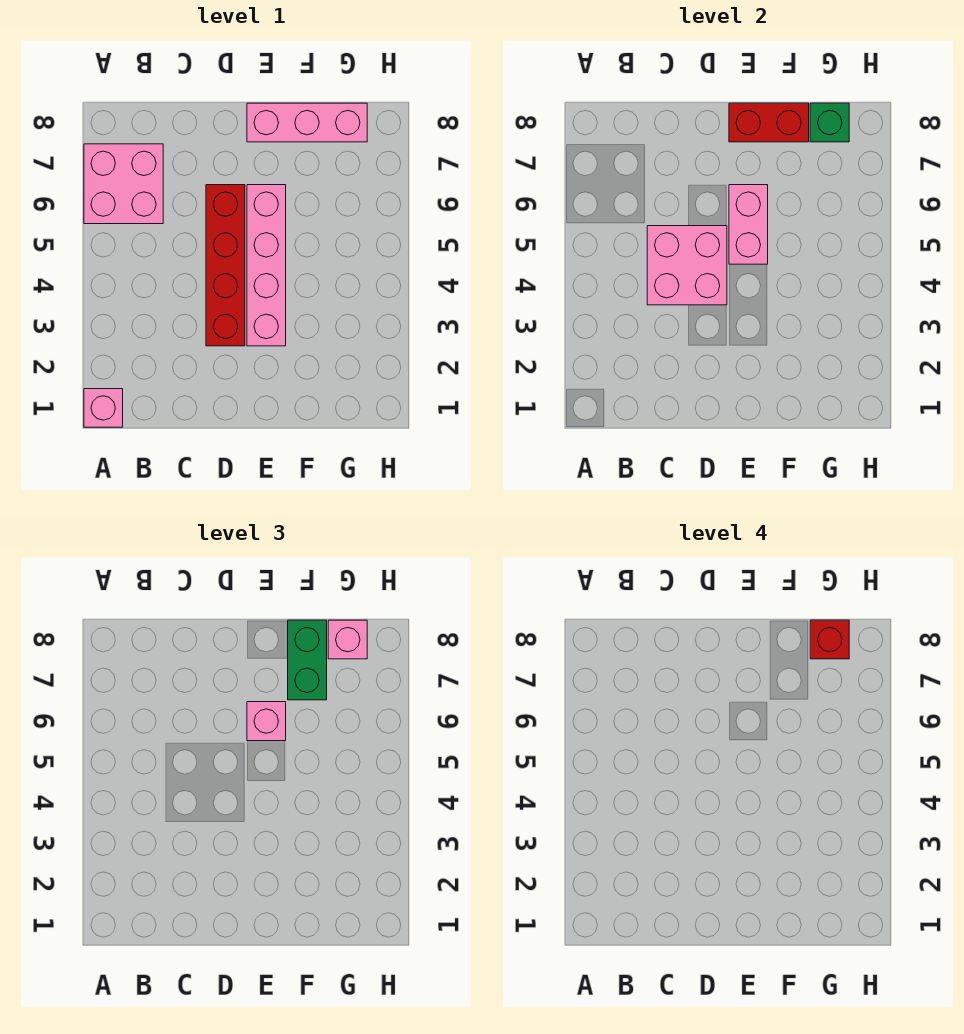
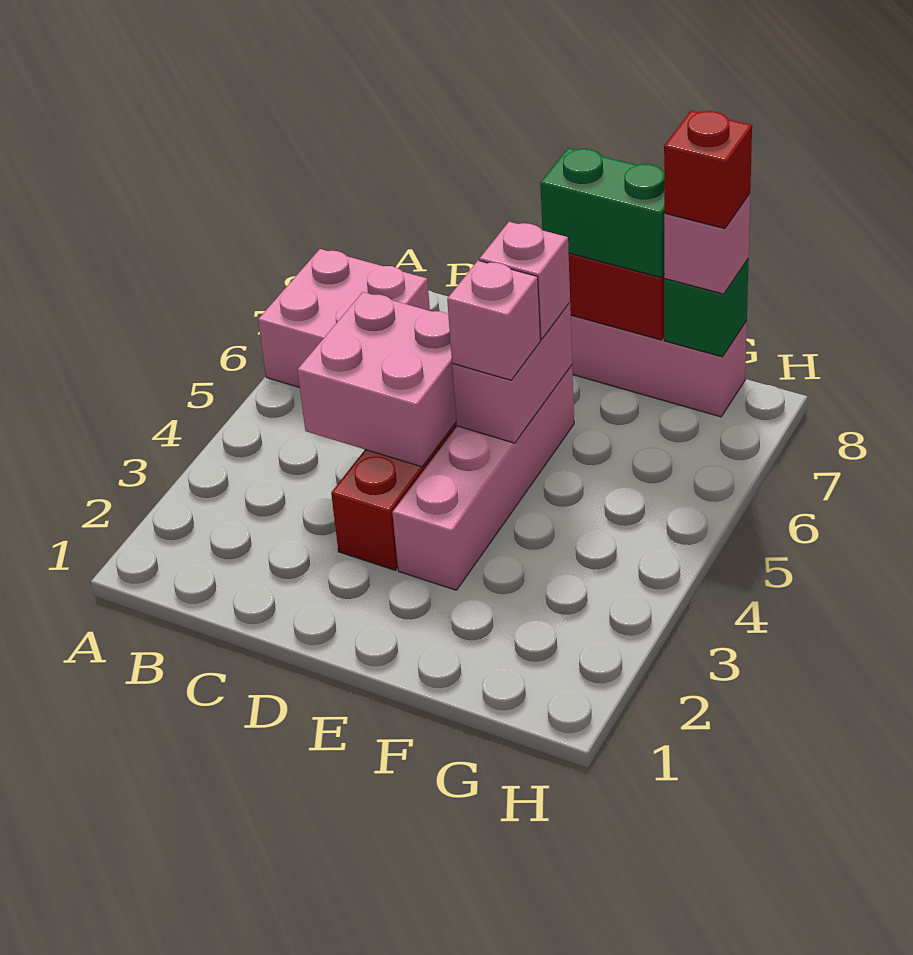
pink 1x1 brick [84,389,123,427] -> pink 1x1 brick moved to [447,261,541,380]
green 1x2 brick [288,620,327,700] -> green 1x2 brick turned to [540,148,665,277]

